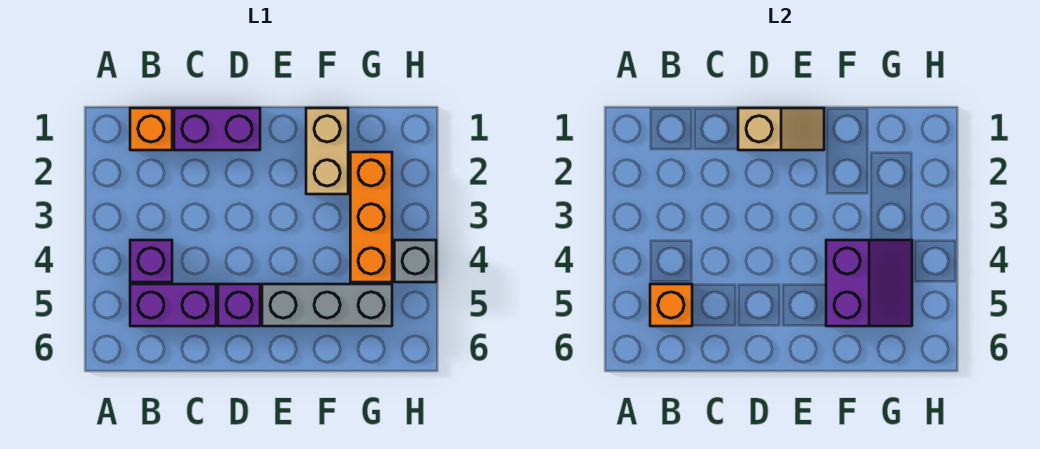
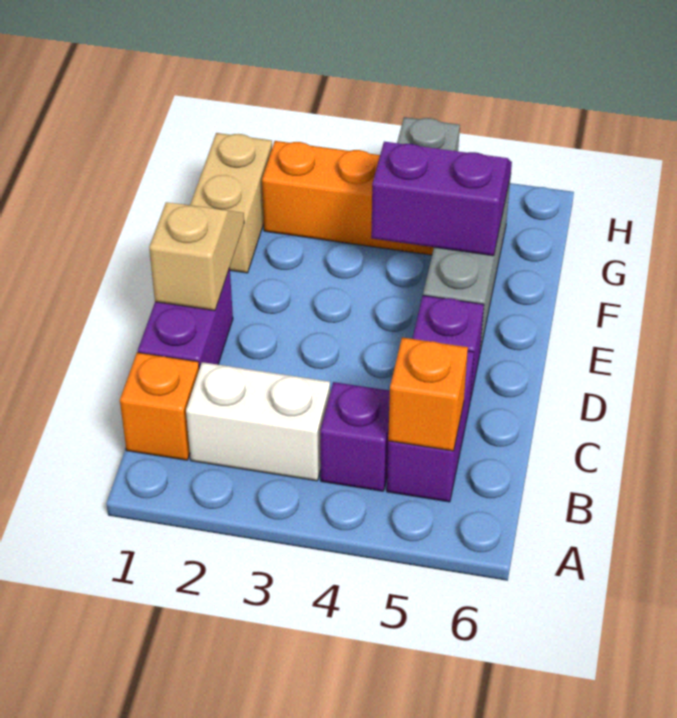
none -> white 1x2 brick [186,362,330,481]
tan 1x2 brick [306,108,348,194] -> tan 1x2 brick turned to [190,133,272,273]

